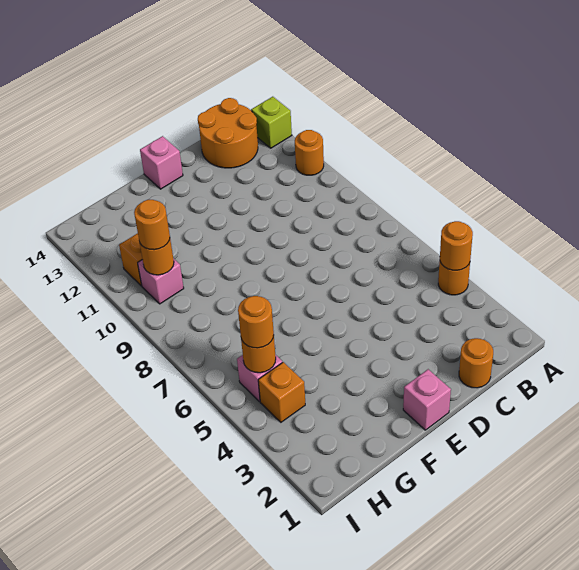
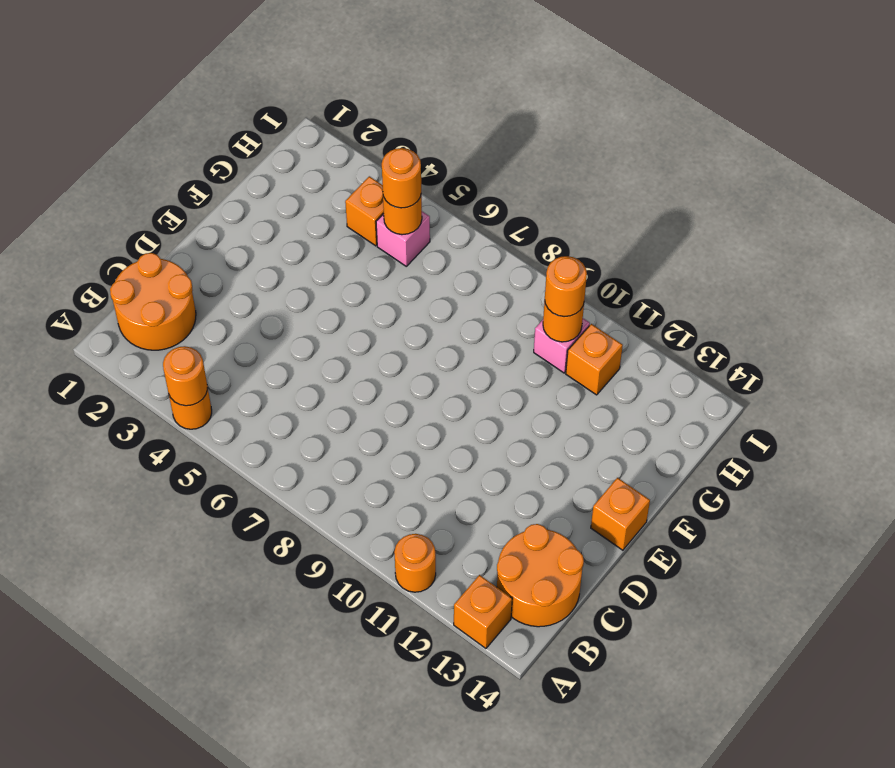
lime 1x1 brick [251,97,292,148] -> orange 1x1 brick [454,575,512,648]
orange 1x1 round brick [459,338,493,388] -> orange 2x2 round brick [110,253,196,350]
pink 1x1 brick [403,369,451,430] -> none
pink 1x1 brick [140,136,183,189] -> orange 1x1 brick [591,478,650,550]

